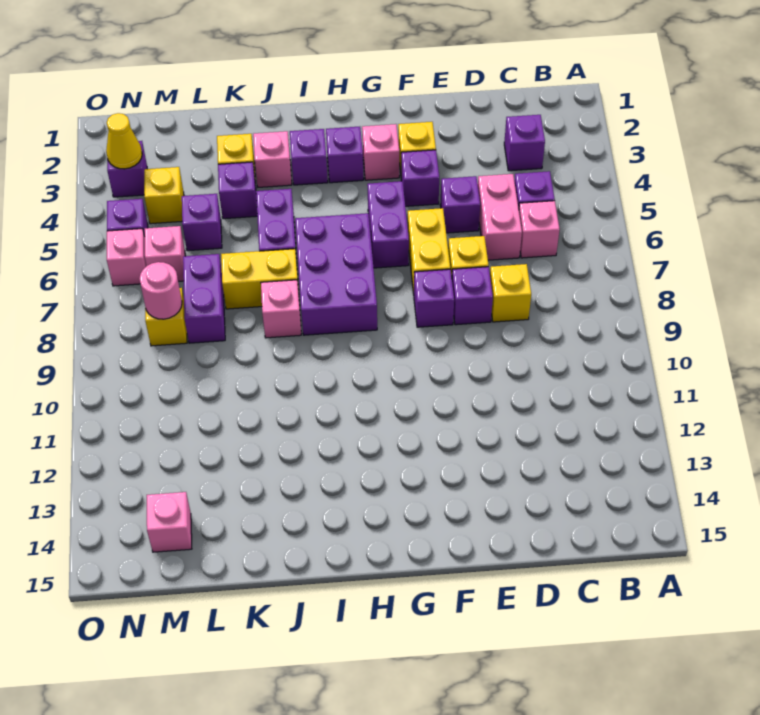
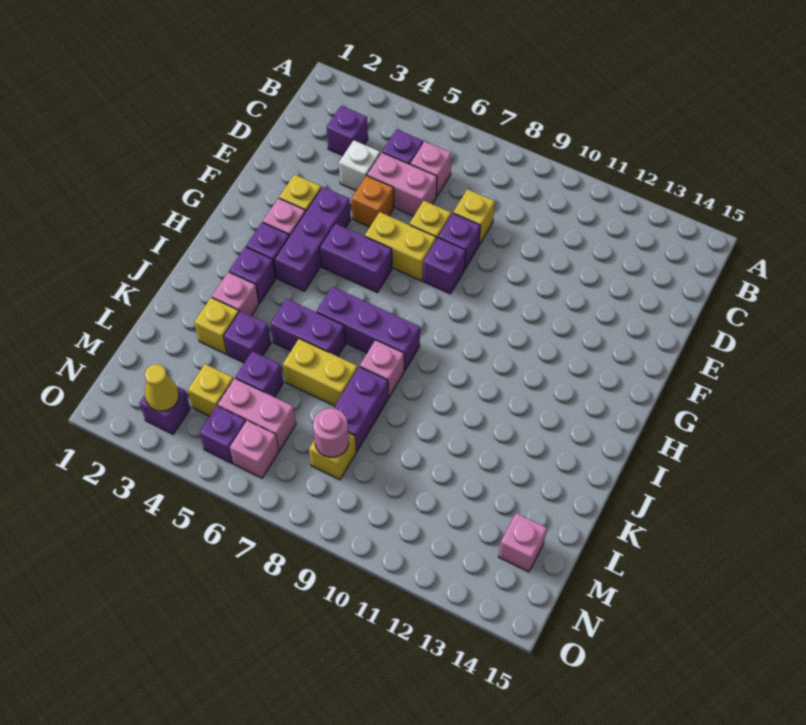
none -> white 1x1 brick [339,140,380,191]
purple 1x1 brick [440,176,480,233] -> orange 1x1 brick [352,176,394,227]
purple 1x1 brick [401,150,439,206] -> purple 1x3 brick [275,187,351,291]
purple 2x3 brick [295,213,377,335] -> purple 1x3 brick [317,287,420,371]
yellow 1x2 brick [221,249,299,309] -> yellow 1x2 brick turned to [283,339,358,406]
purple 1x2 brick [183,254,225,343] -> purple 1x2 brick turned to [334,367,388,452]
pink 1x1 brick [144,226,185,281] -> pink 1x2 brick [218,378,296,450]

